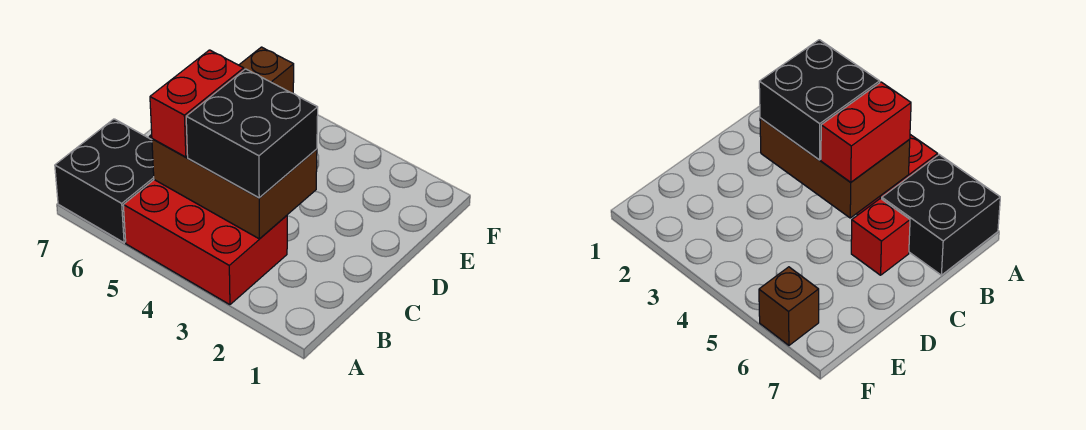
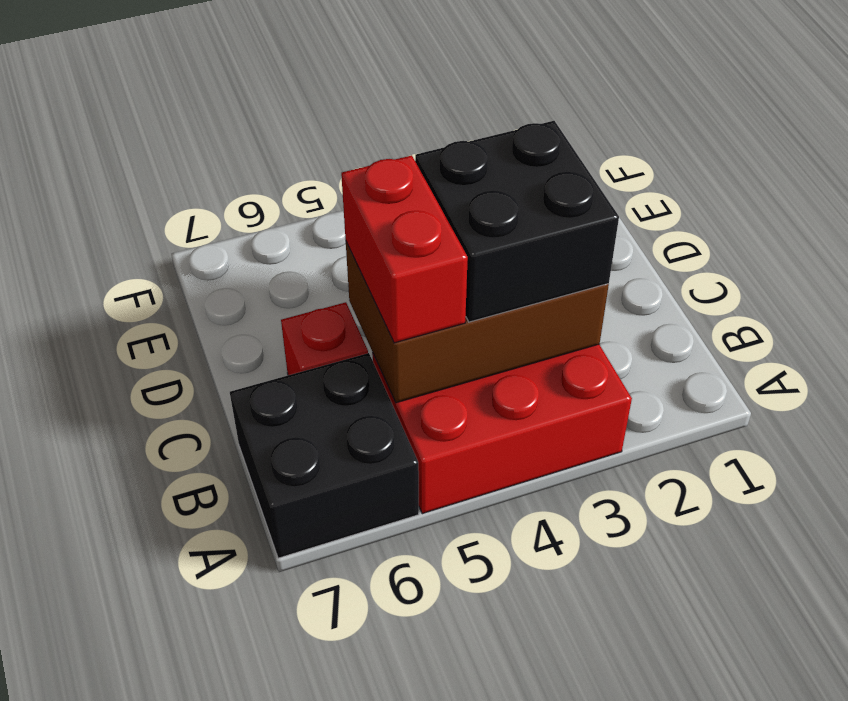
brown 1x1 brick [239,47,294,93] -> none

